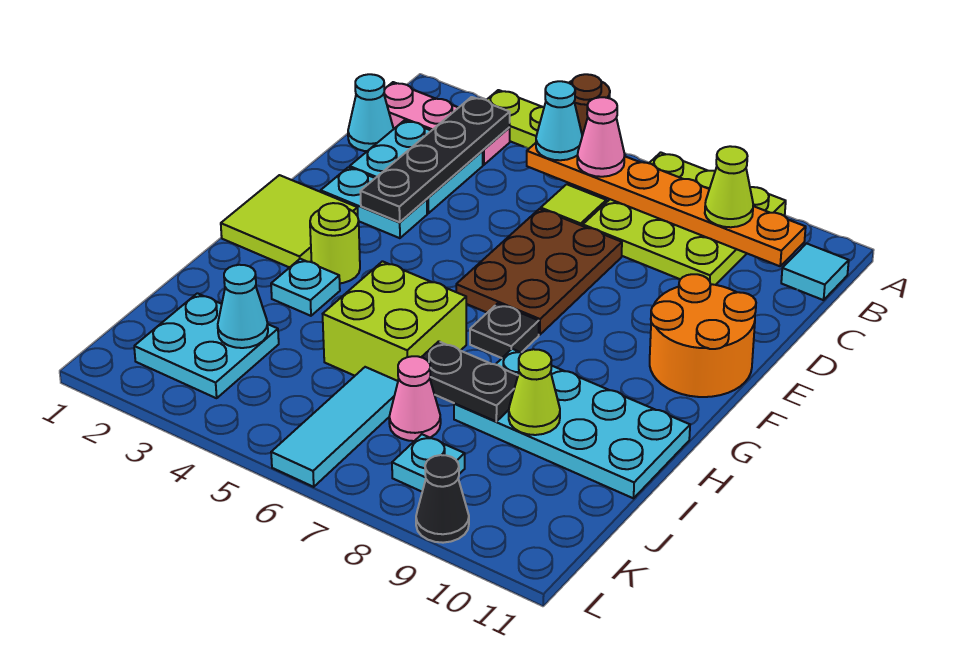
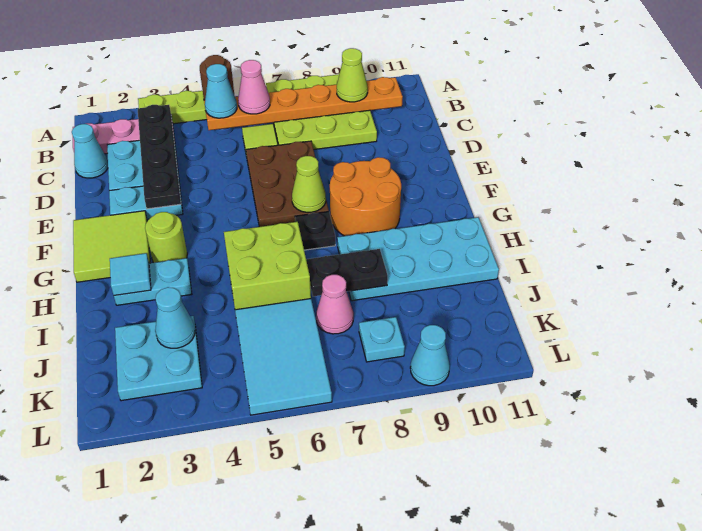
cyan 1x1 tile [781,243,849,300] -> cyan 1x1 tile moved to [110,253,151,295]
orange 2x2 round brick [650,274,756,397] -> orange 2x2 round brick moved to [330,157,401,236]
cyan 1x1 plate [271,259,340,316] -> cyan 1x2 plate [114,258,192,305]
lime 1x1 cone [509,349,560,435] -> lime 1x1 cone moved to [292,156,326,212]
cyan 1x3 tile [271,367,398,487] -> cyan 2x3 tile [235,299,332,415]
black 1x1 cone [416,455,469,543] -> cyan 1x1 cone [410,325,450,386]

